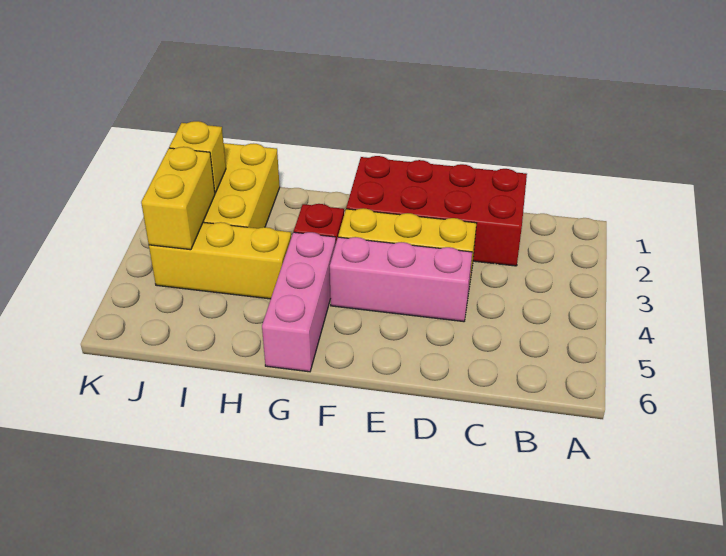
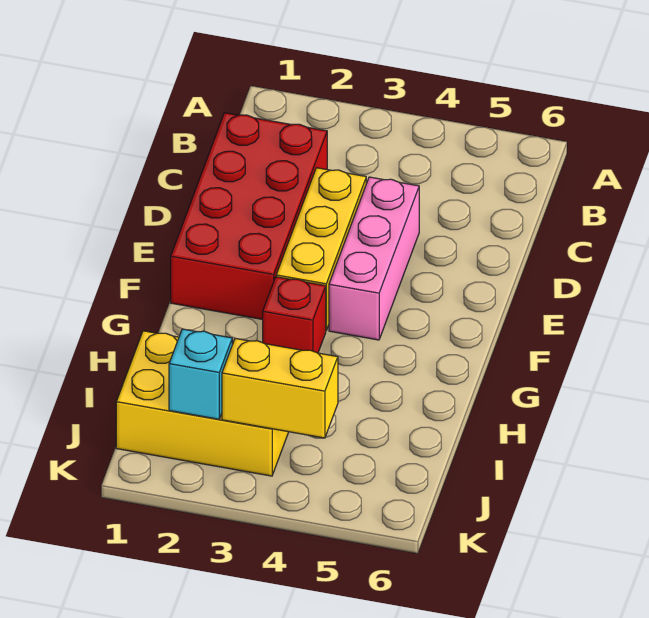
pink 1x3 brick [262,232,336,372] -> none
yellow 1x3 brick [149,222,291,299] -> none
yellow 1x1 brick [169,121,226,193] -> cyan 1x1 brick [169,329,232,419]

